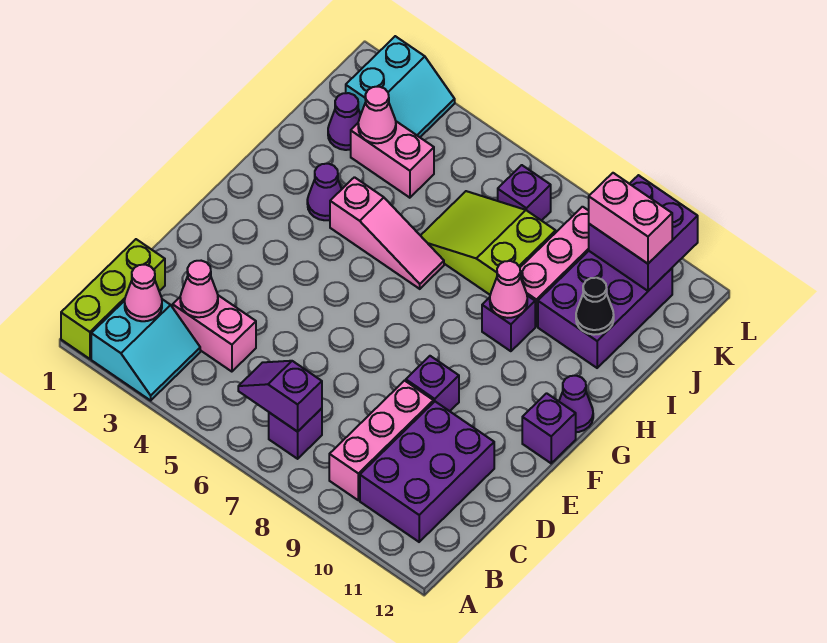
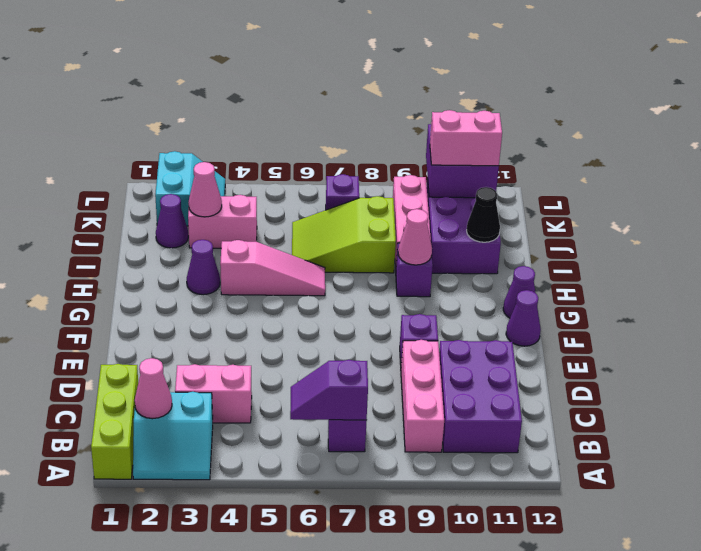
cyan 2x2 slope [91,299,200,400] -> cyan 2x2 slope turned to [133,392,213,480]
pink 1x1 cone [180,261,218,317] -> none
purple 1x1 brick [522,393,576,463] -> purple 1x1 cone [506,290,541,346]

